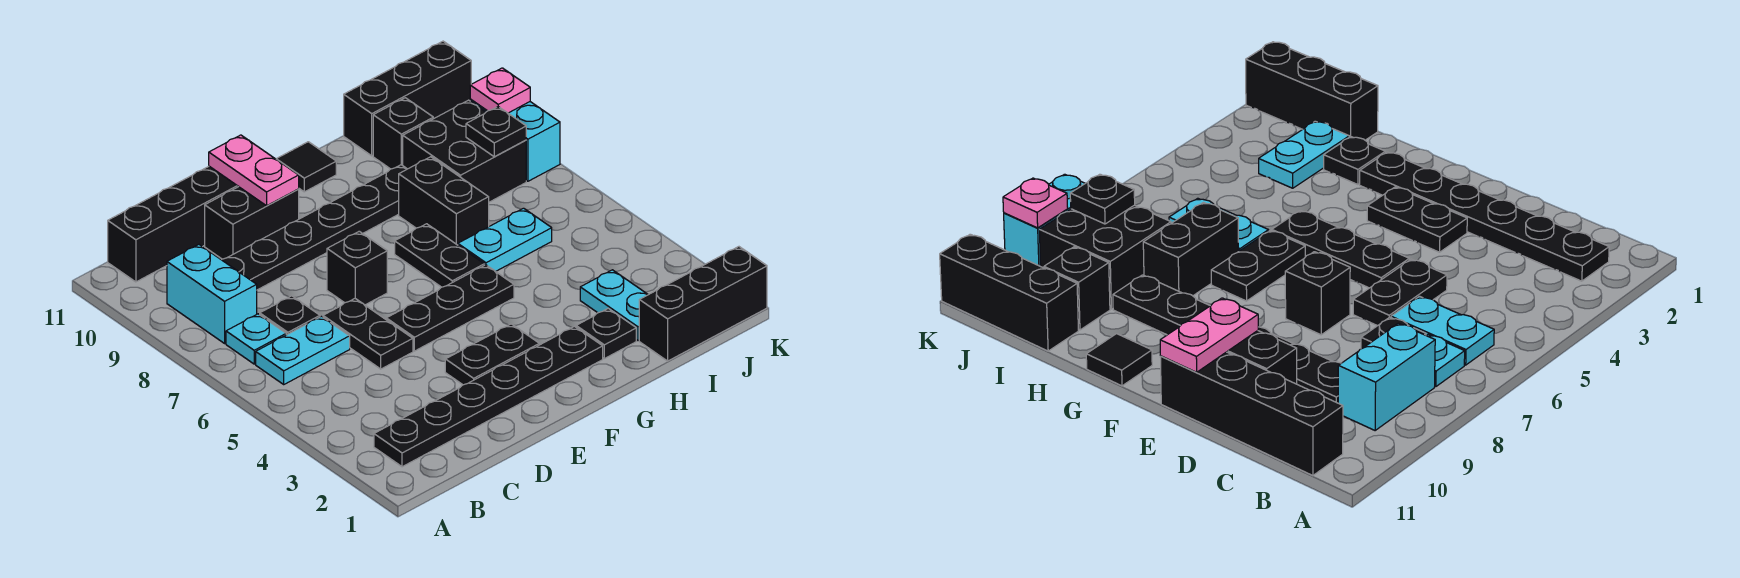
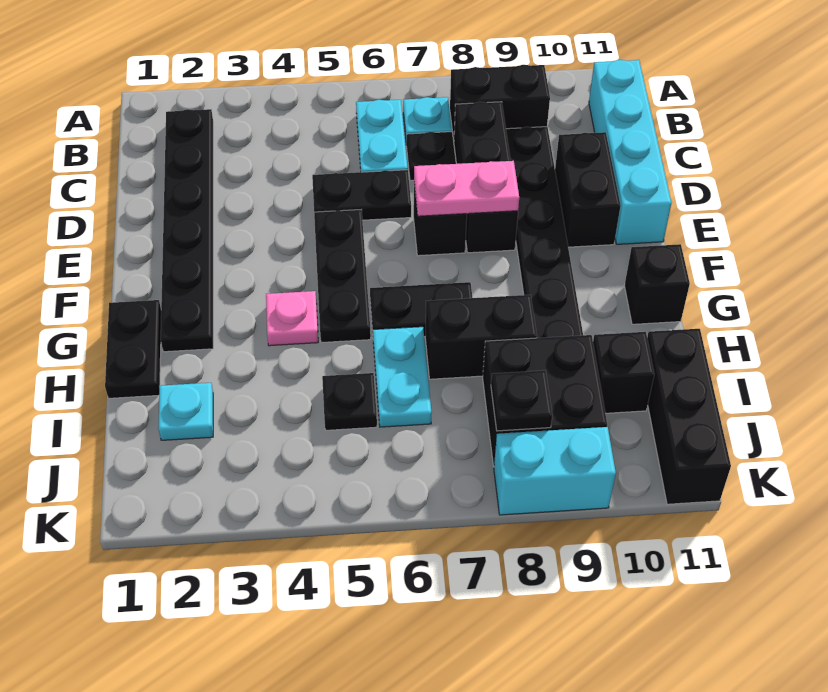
cyan 1x2 brick [167,245,257,343] -> black 1x2 brick [450,65,550,140]
black 1x4 brick [108,166,238,282] -> cyan 1x4 brick [589,60,672,244]
black 1x2 plate [445,324,539,385] -> black 1x2 plate moved to [105,300,161,398]
pink 1x2 plate [209,135,299,206] -> pink 1x2 plate moved to [414,161,519,216]
black 1x1 tile [276,142,336,192] -> black 1x1 brick [624,244,690,324]
black 1x1 plate [576,308,636,359] -> black 1x1 plate moved to [322,373,377,430]
black 1x3 brick [639,247,767,361] -> black 1x3 brick moved to [454,102,518,253]
cyan 1x2 plate [580,270,648,341] -> cyan 1x1 plate [158,383,213,440]
pink 1x1 plate [470,68,530,113] -> pink 1x1 plate moved to [266,291,318,346]

